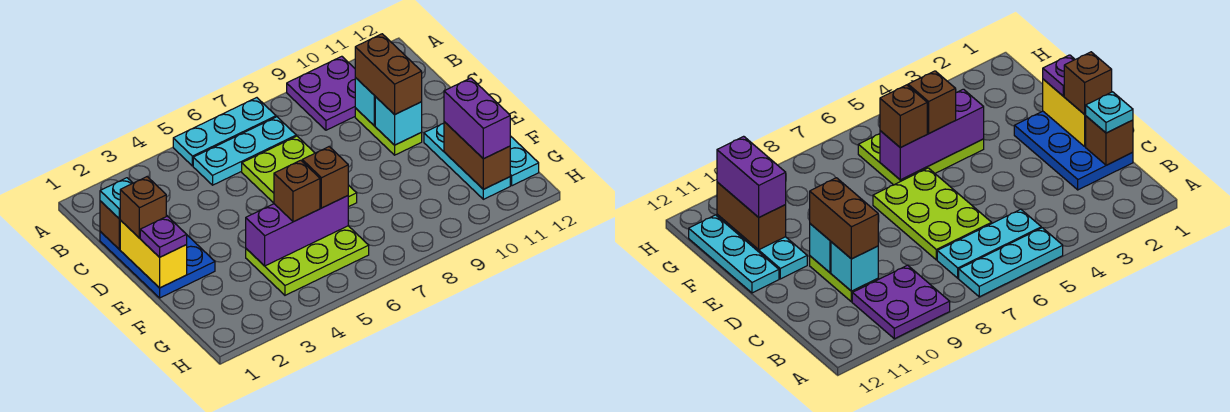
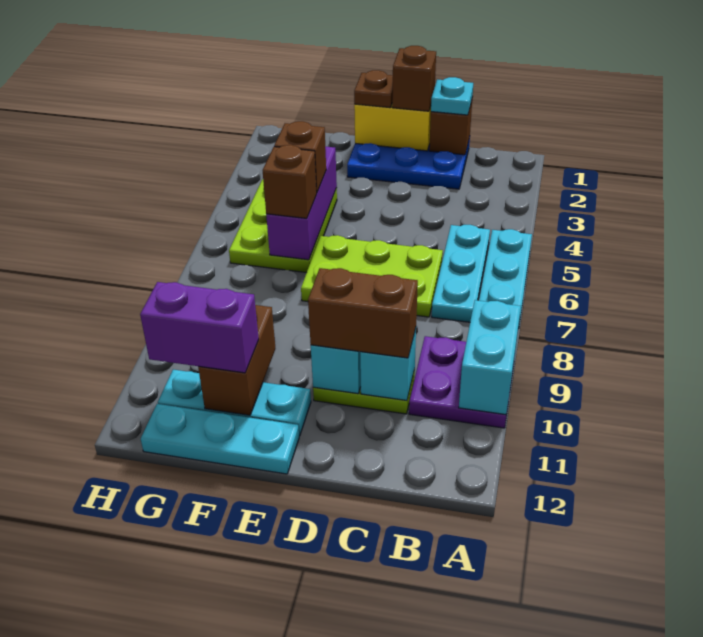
none -> cyan 1x2 brick [459,300,521,415]
purple 1x1 plate [140,216,187,257] -> brown 1x1 plate [354,70,393,108]
brown 1x2 brick [444,122,510,189] -> brown 1x2 brick turned to [198,305,275,415]

